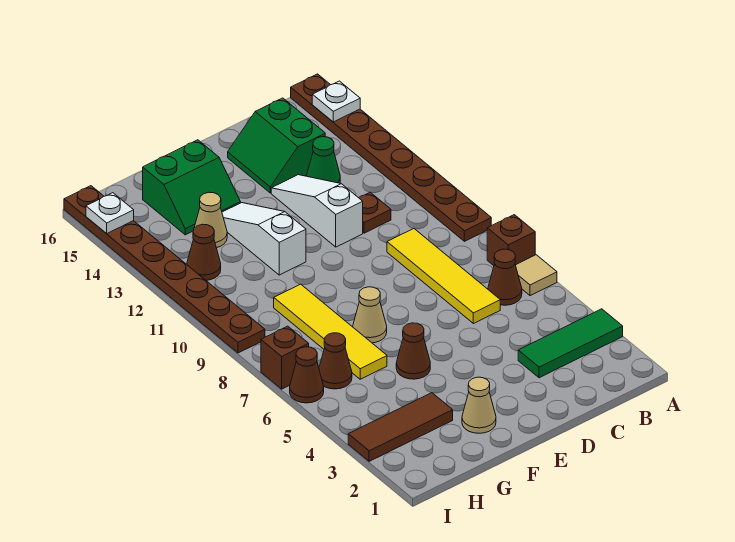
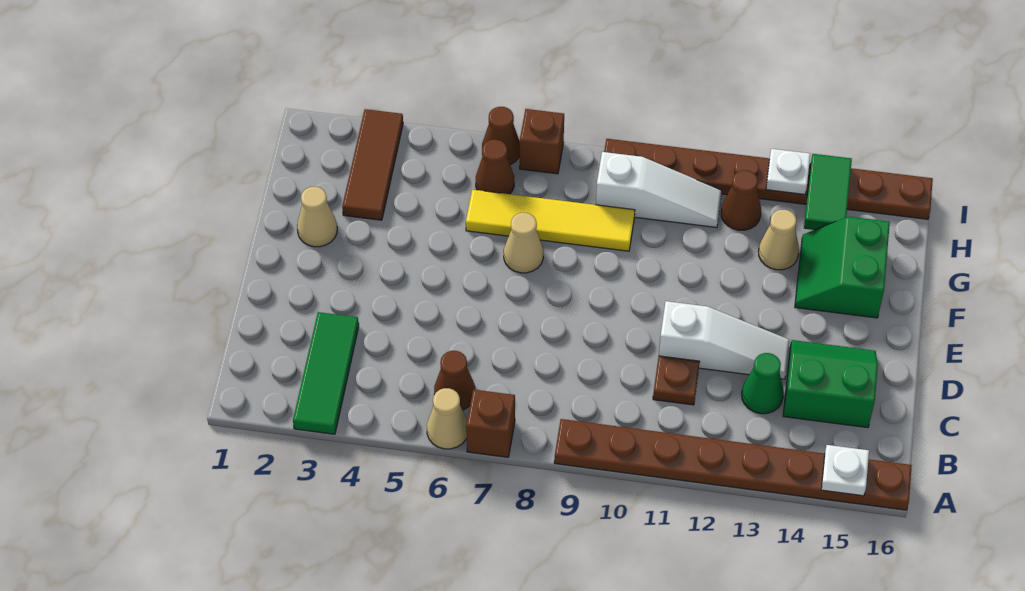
tan 1x1 tile [516,255,557,296] -> tan 1x1 cone [427,388,467,449]
yellow 1x4 tile [387,229,500,324] -> none
brown 1x1 cone [396,323,430,379] -> none
white 1x3 slope [222,203,306,275] -> white 1x3 slope moved to [596,152,722,228]
none -> green 1x2 tile [804,154,852,230]
white 1x1 plate [86,193,134,234] -> white 1x1 plate moved to [766,149,810,194]

